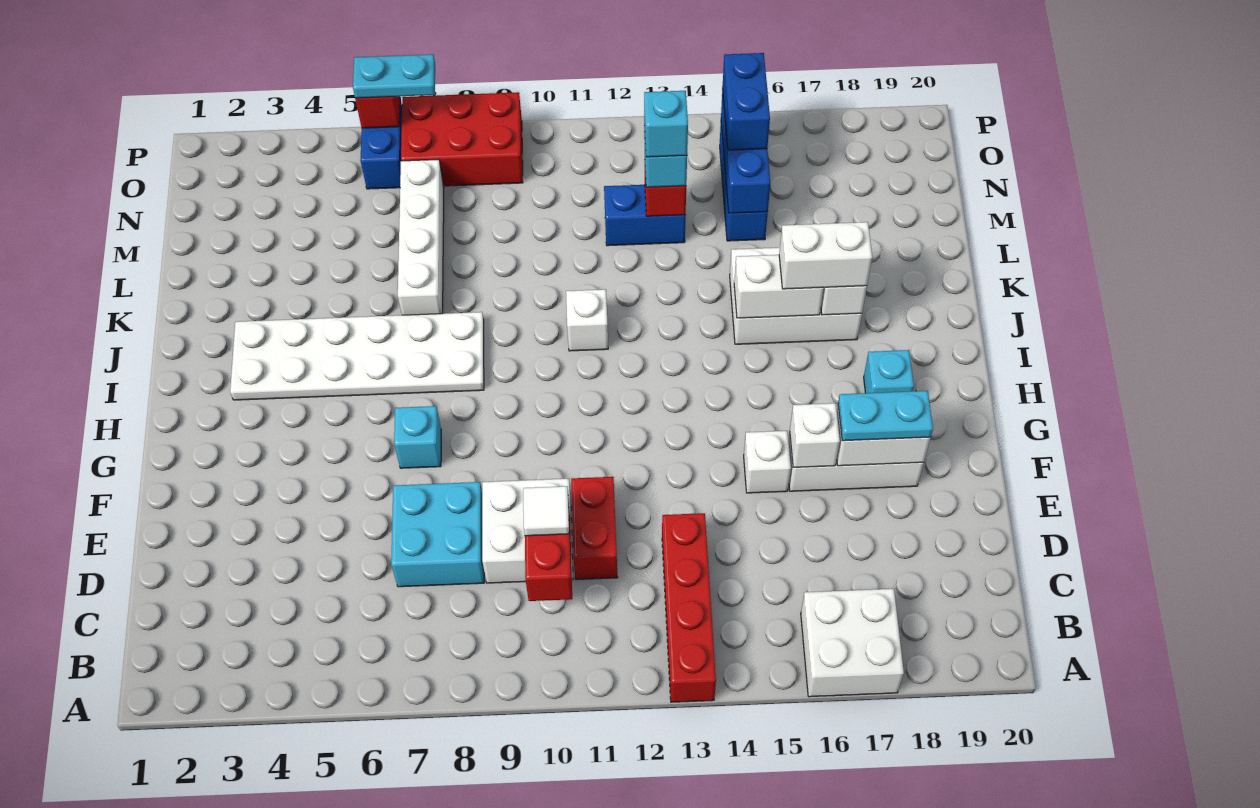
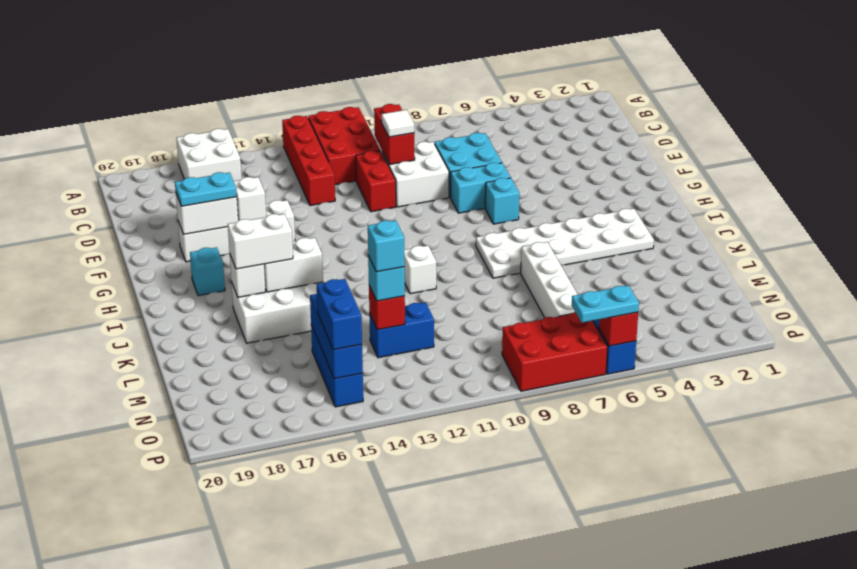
none -> red 2x3 brick [308,107,380,185]
none -> cyan 1x2 brick [451,163,511,213]

